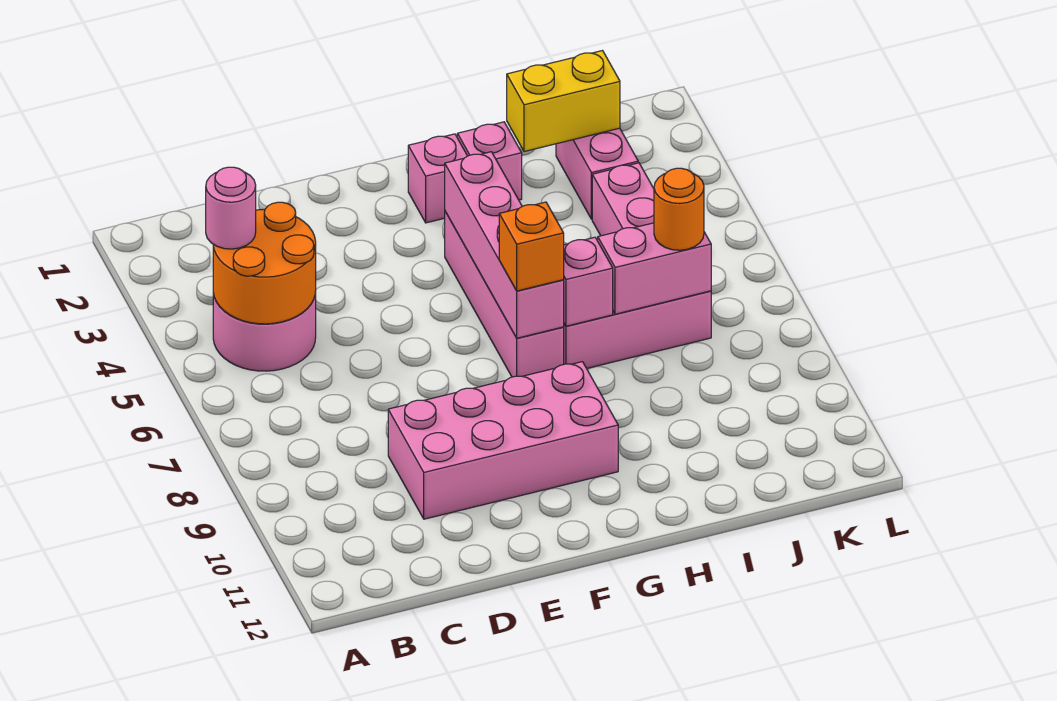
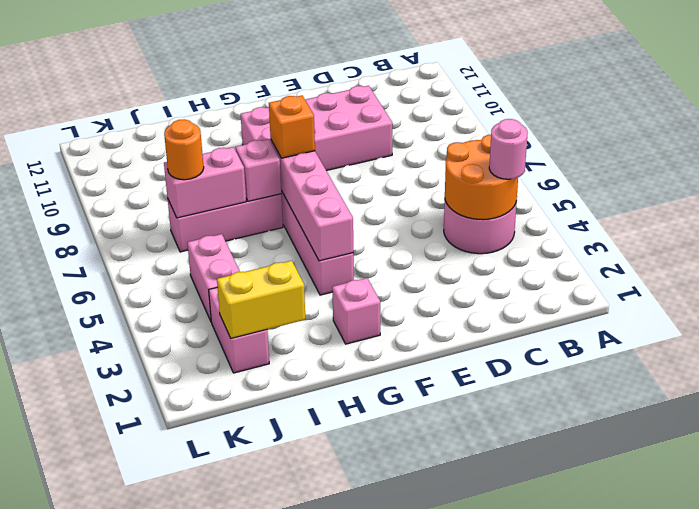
pink 1x1 brick [457,122,522,200] -> none

